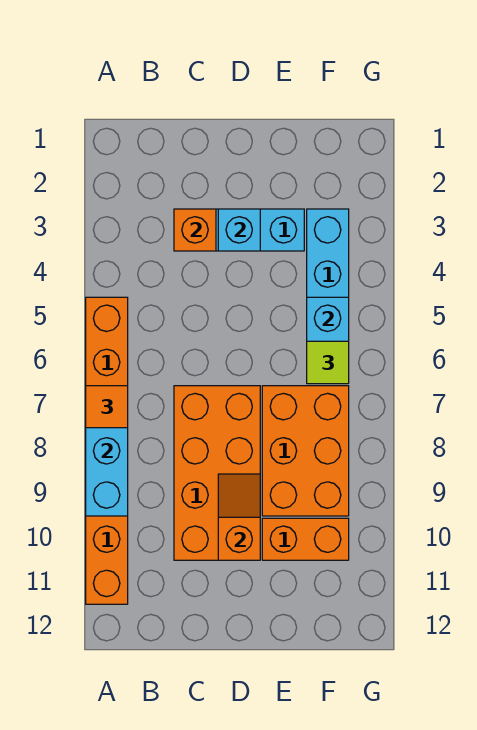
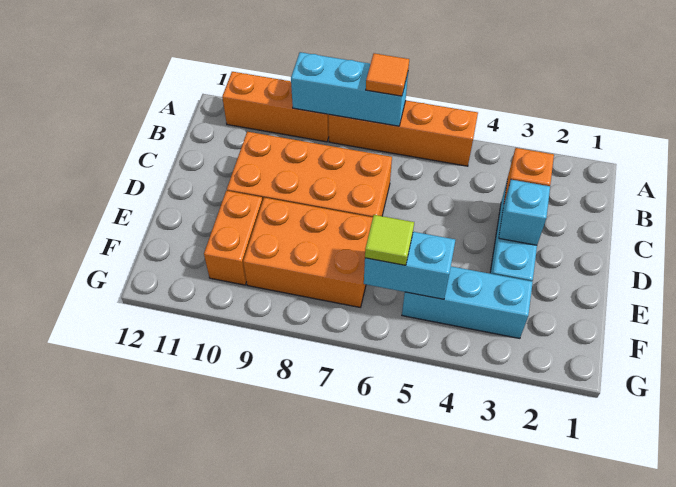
orange 1x2 slope [218,474,260,560] -> none

